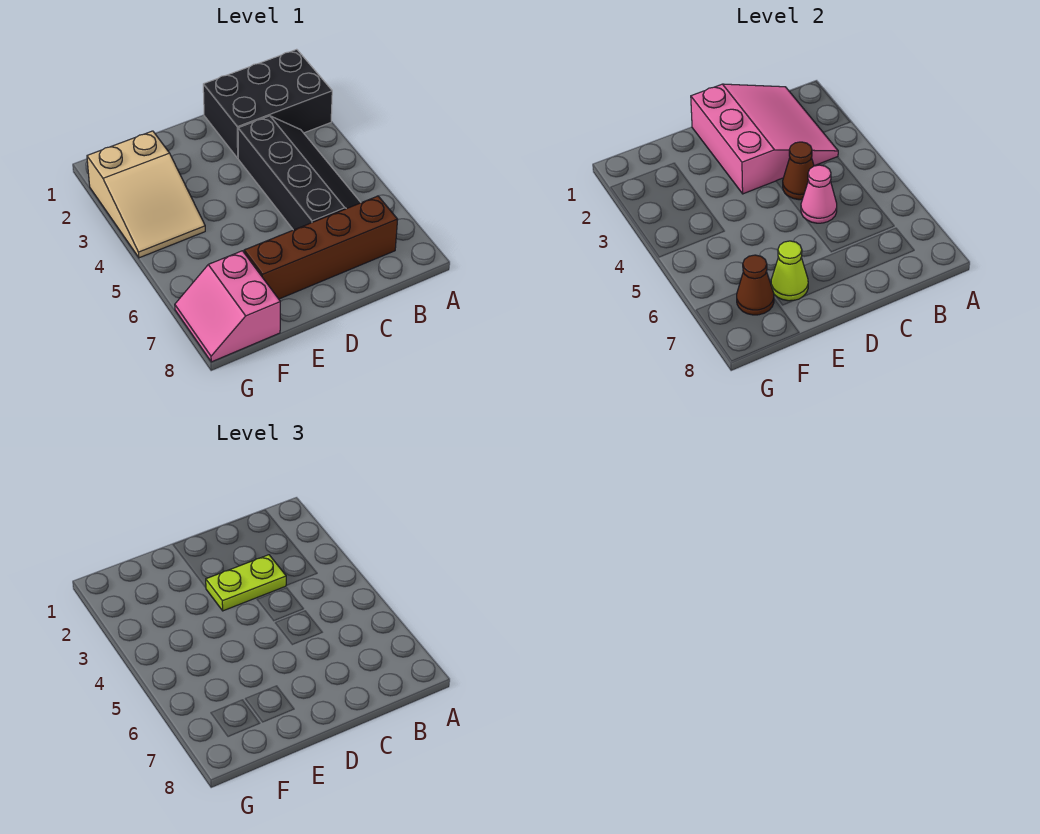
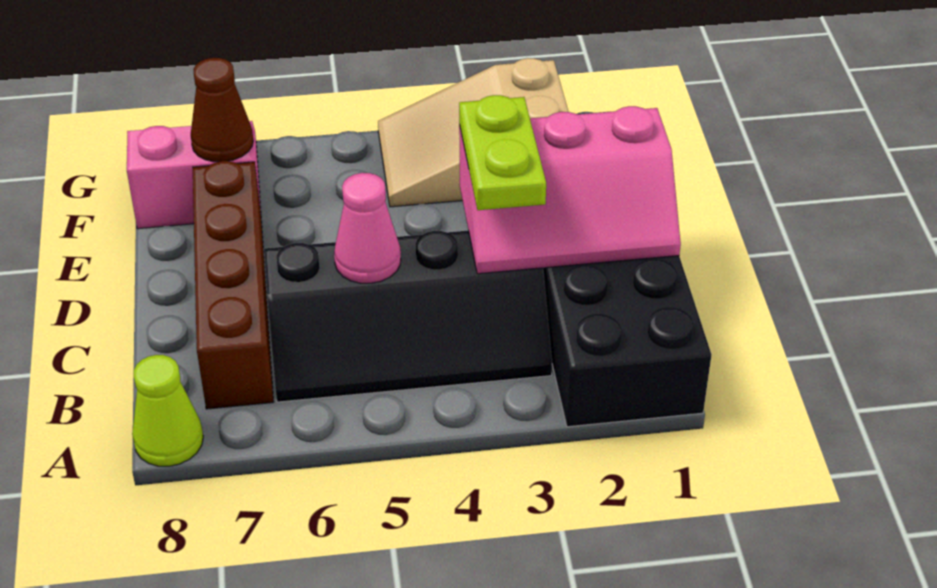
pink 3x3 slope [691,84,838,194] -> pink 2x3 slope [459,106,681,274]
brown 1x1 cone [783,142,814,200] -> none
lime 1x1 cone [771,241,808,301] -> lime 1x1 cone moved to [132,355,203,466]

